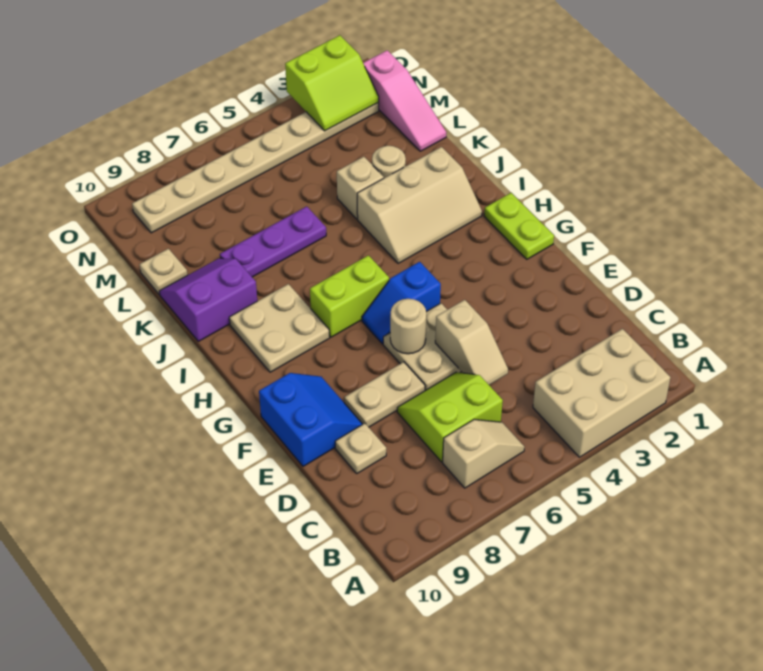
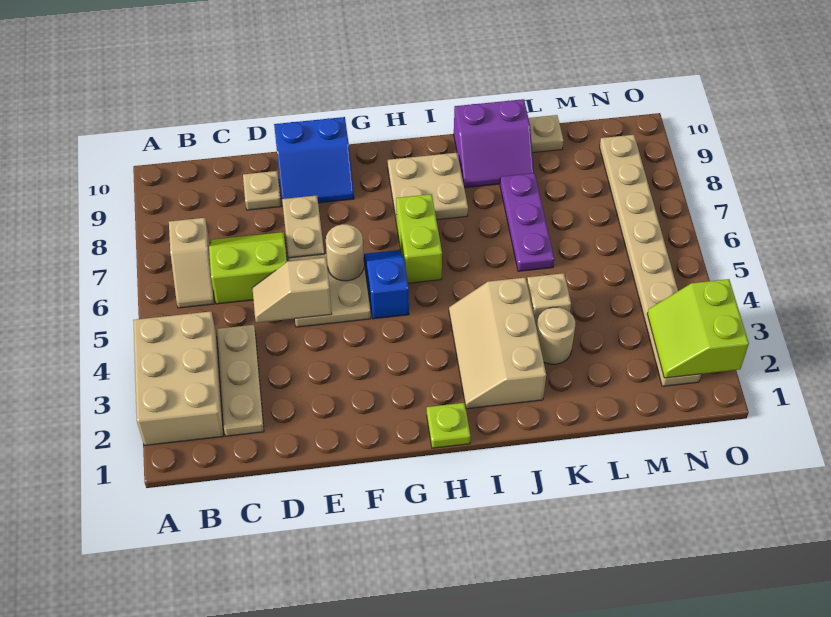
none -> tan 1x3 plate [217,325,264,436]
lime 2x2 slope [397,372,503,462] -> lime 2x2 slope turned to [209,232,287,304]
lime 1x2 plate [484,193,554,259] -> lime 1x1 plate [427,403,471,448]
purple 2x2 slope [159,258,257,341] -> purple 2x2 slope turned to [454,99,534,188]
pink 1x3 slope [363,50,446,151] -> none

